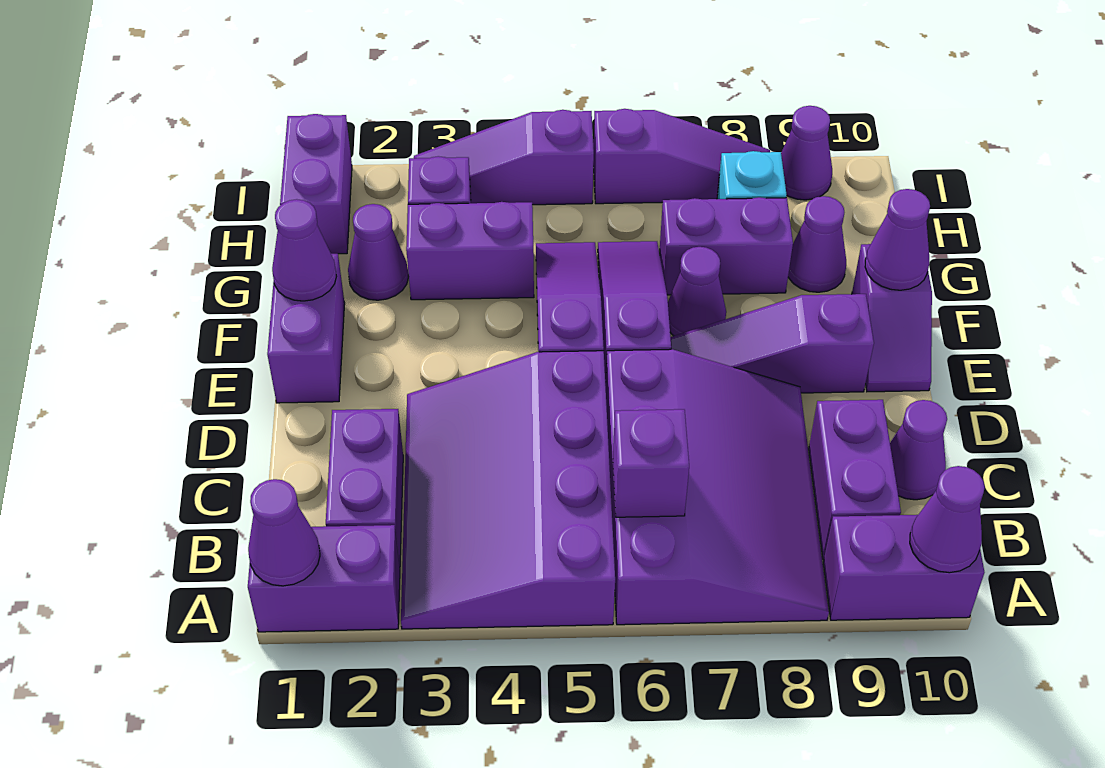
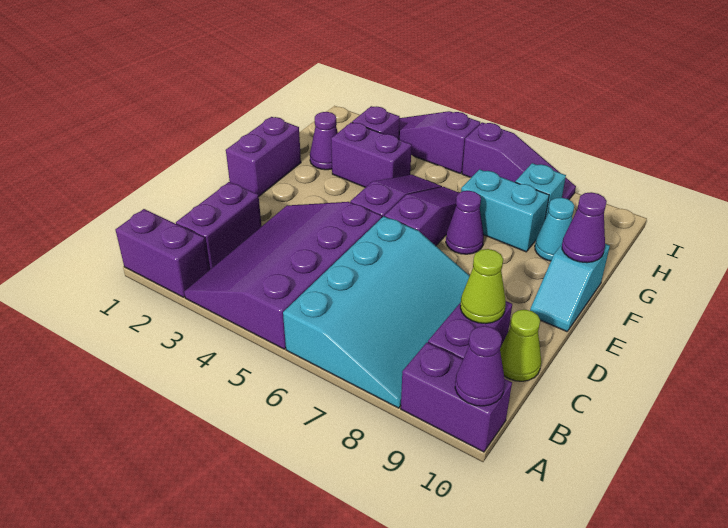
purple 1x1 cone [248,479,320,586] -> none
purple 3x4 slope [605,349,829,625] -> cyan 3x4 slope [283,216,470,408]
purple 1x1 brick [613,409,689,517] -> none
none -> lime 1x1 cone [460,249,506,324]
purple 1x1 cone [890,400,947,500] -> lime 1x1 cone [500,310,541,381]
purple 1x3 slope [671,294,874,393] -> none
purple 1x2 slope [852,244,932,392] -> cyan 1x2 slope [530,244,610,332]
purple 1x1 cone [272,199,337,301] -> none
purple 1x2 brick [660,197,793,295] -> cyan 1x2 brick [461,169,549,252]
purple 1x1 cone [788,196,846,292] -> cyan 1x1 cone [535,198,575,261]
purple 1x2 brick [280,114,352,254] -> none
purple 1x1 cone [781,106,832,200] -> none

